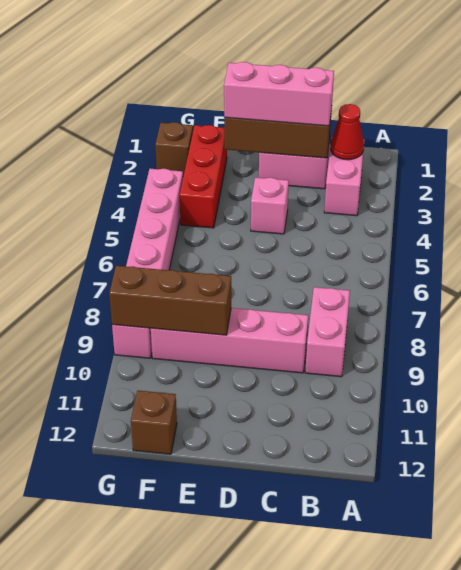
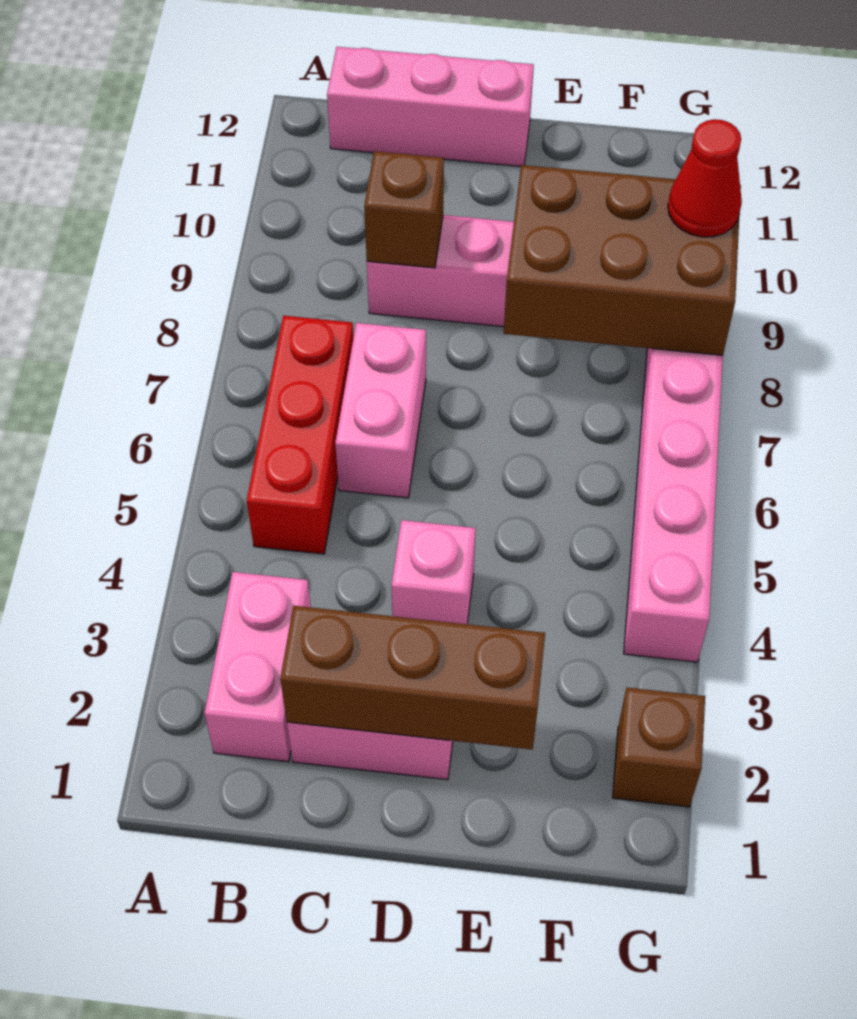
red 1x1 cone [330,104,364,160] -> red 1x1 cone moved to [668,119,742,237]
pink 1x2 brick [305,287,350,377] -> pink 1x2 brick moved to [335,323,426,498]
pink 1x3 brick [224,62,334,126] -> pink 1x3 brick moved to [327,47,534,166]
brown 1x3 brick [109,266,231,335] -> brown 2x3 brick [504,165,741,355]
red 1x3 brick [180,125,227,228] -> red 1x3 brick moved to [247,316,354,554]
brown 1x1 brick [131,391,177,454] -> brown 1x1 brick moved to [364,151,444,268]

